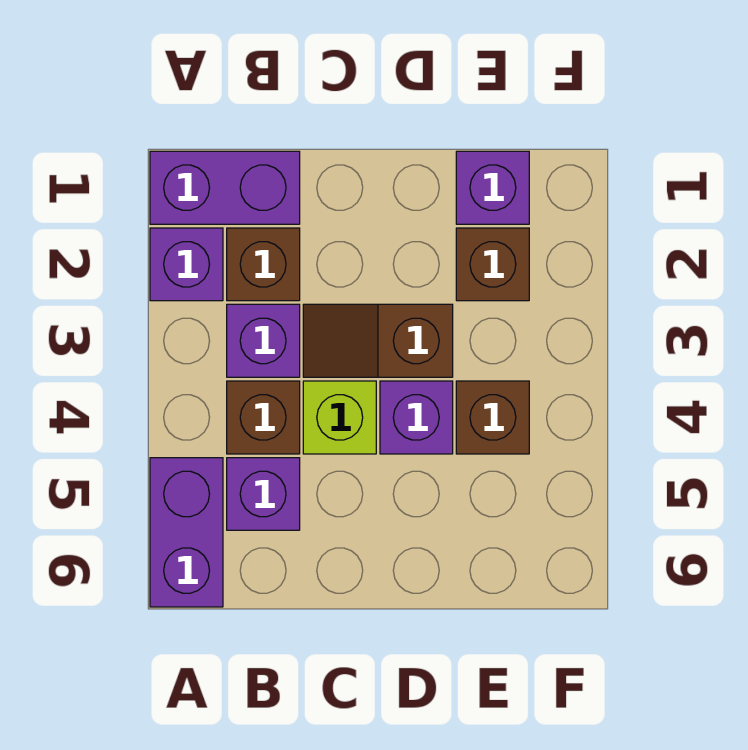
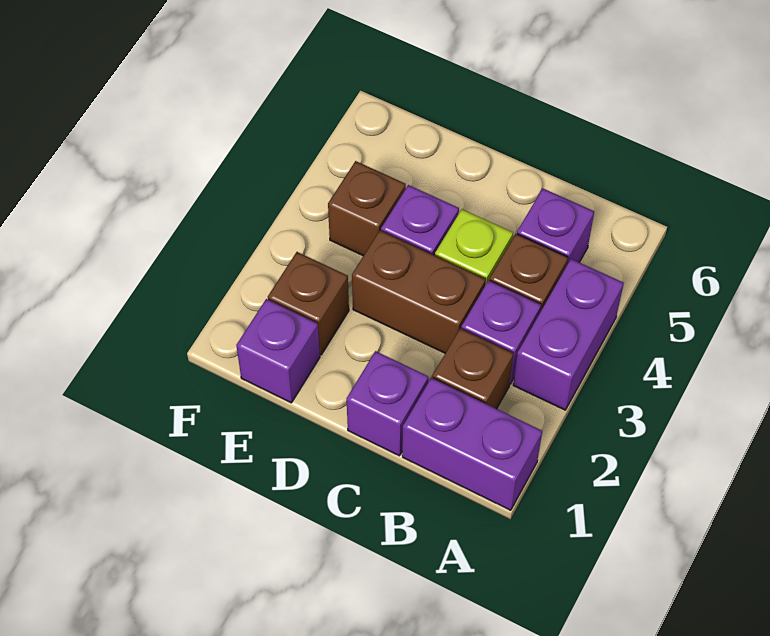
purple 1x1 brick [150,228,223,301] -> purple 1x1 brick moved to [347,351,428,456]
purple 1x2 brick [150,458,223,607] -> purple 1x2 brick moved to [513,259,624,410]
brown 1x2 slope [303,304,453,377] -> brown 1x2 brick [352,231,486,353]

